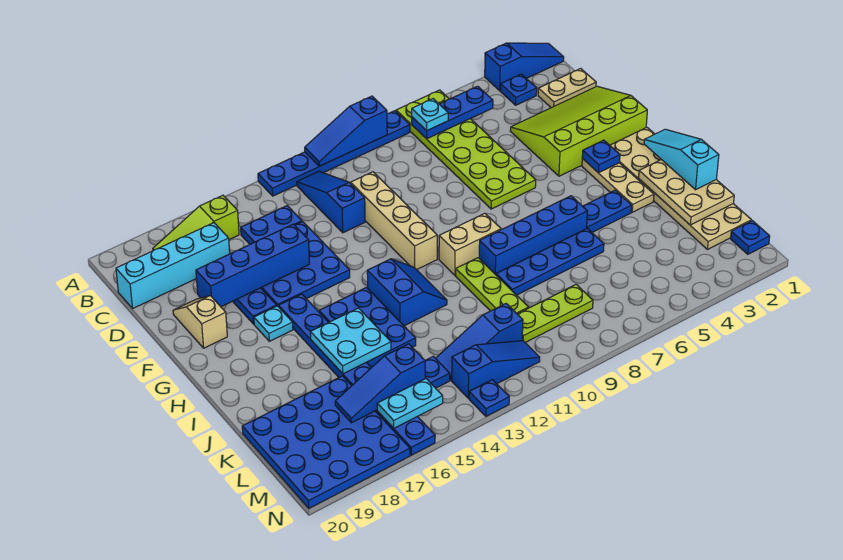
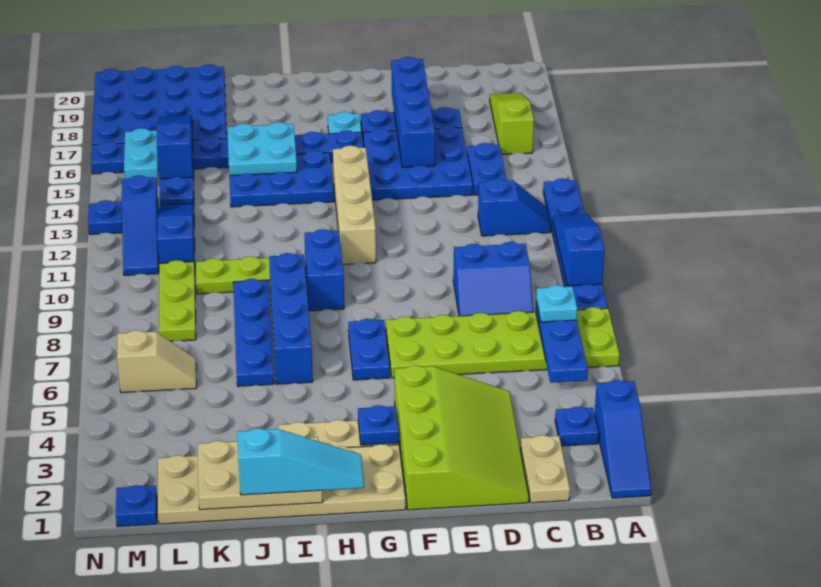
blue 1x3 slope [297,172,365,233] -> blue 1x2 slope [478,179,551,236]
cyan 1x4 brick [116,223,230,308] -> none
tan 1x4 brick [351,172,437,270] -> tan 1x4 brick turned to [333,146,376,264]
tan 1x2 slope [173,296,227,348] -> tan 1x2 slope moved to [117,330,197,393]
tan 1x2 brick [439,213,501,275] -> blue 1x2 brick [304,229,344,311]
blue 2x2 slope [367,259,447,326] -> blue 2x2 slope moved to [453,242,533,316]
blue 1x2 plate [583,190,632,232] -> blue 1x2 plate moved to [348,319,390,380]

